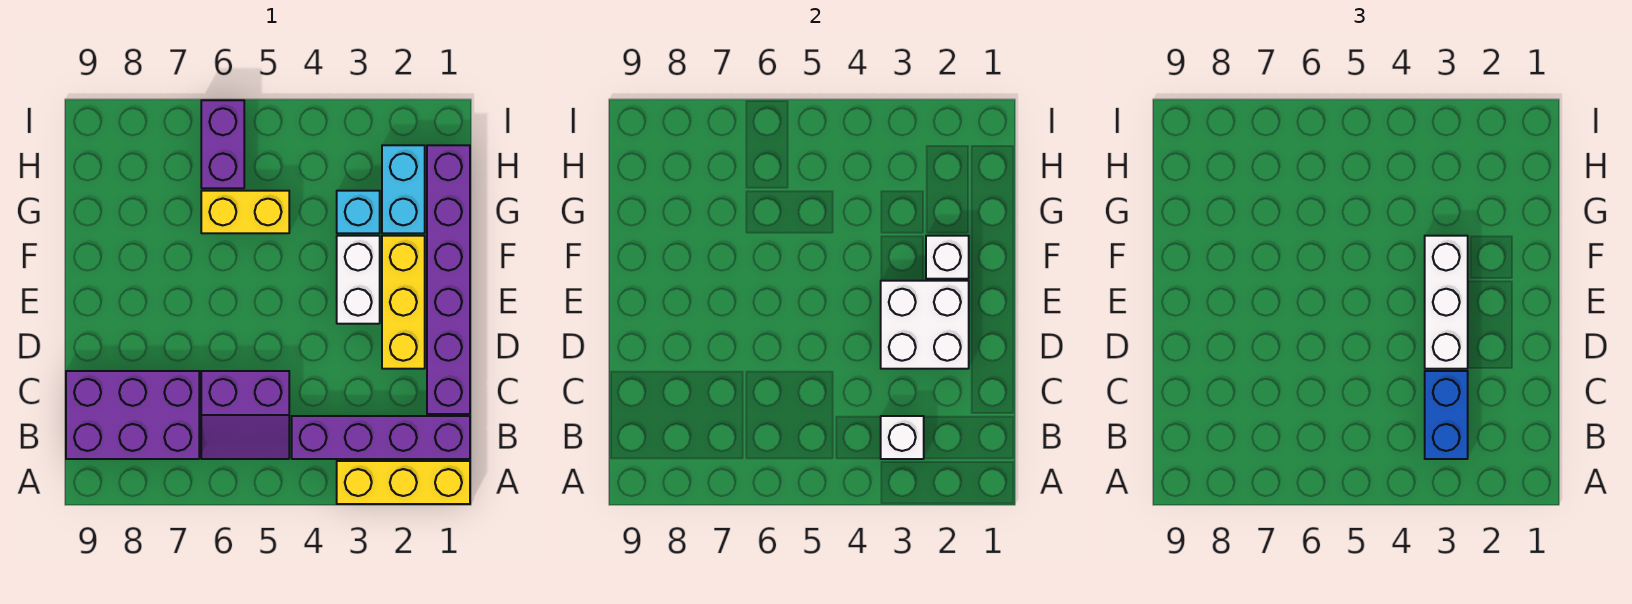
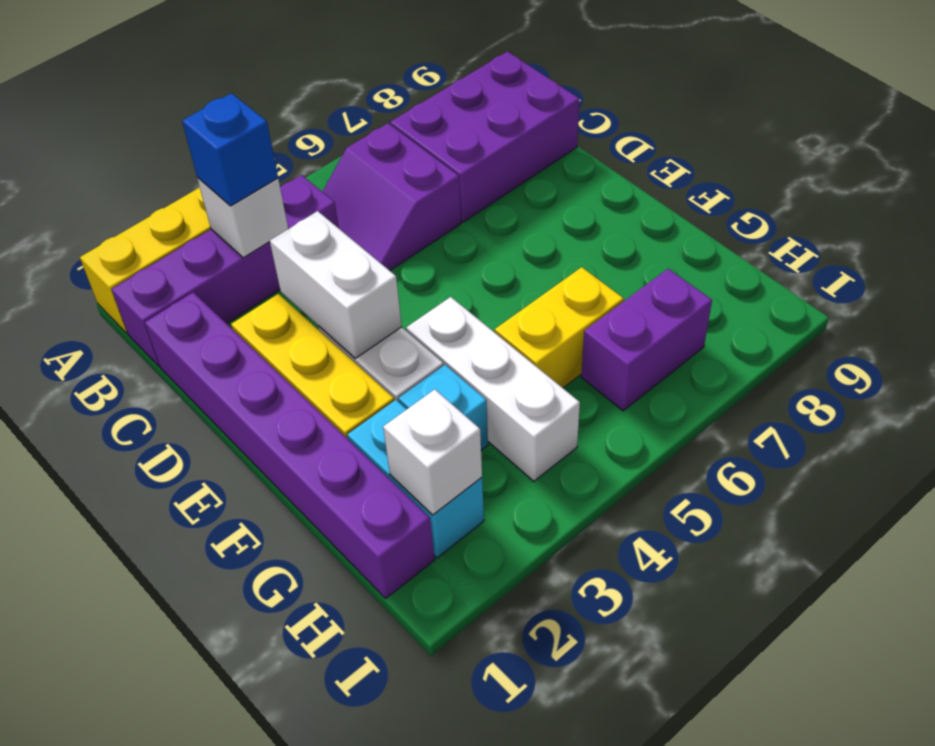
blue 1x2 brick [1425,371,1468,459] -> blue 1x1 brick [182,93,278,206]
purple 2x2 slope [201,371,289,459] -> purple 2x2 slope turned to [322,123,461,271]
white 2x2 brick [881,281,969,369] -> white 1x2 brick [270,211,402,358]
white 1x3 brick [1425,236,1468,369] -> white 1x3 brick moved to [406,297,580,481]
white 1x1 brick [926,236,969,279] -> white 1x1 brick moved to [383,389,482,515]
purple 1x2 brick [201,100,244,188] -> purple 1x2 brick turned to [581,269,712,411]

